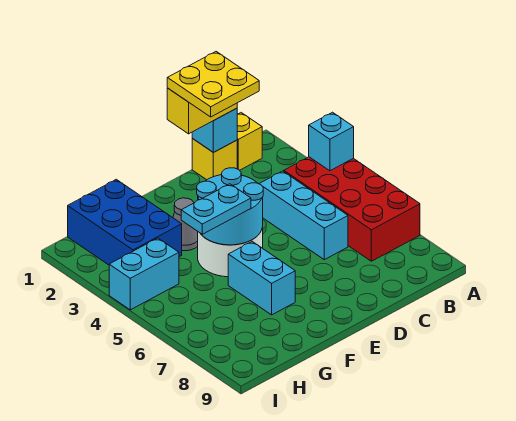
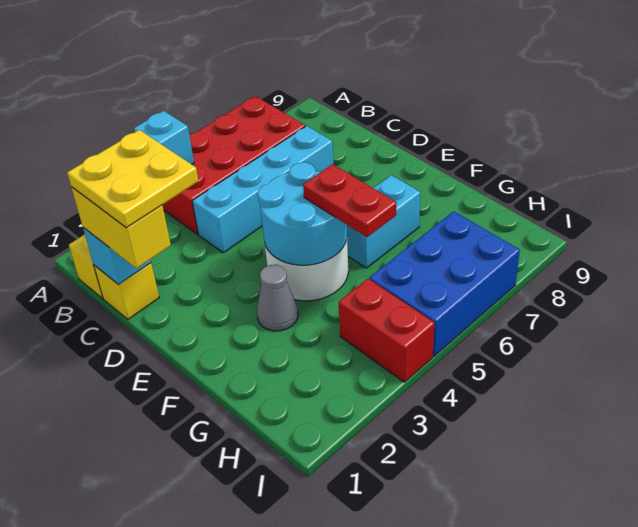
cyan 1x3 brick [259,171,348,260] -> cyan 1x4 brick [193,126,333,253]
cyan 1x2 plate [181,184,251,234] -> red 1x2 plate [303,164,397,237]
blue 2x3 brick [68,179,182,265] -> blue 2x3 brick moved to [369,211,520,356]
cyan 1x2 brick [109,238,179,310] -> red 1x2 brick [339,279,434,382]

